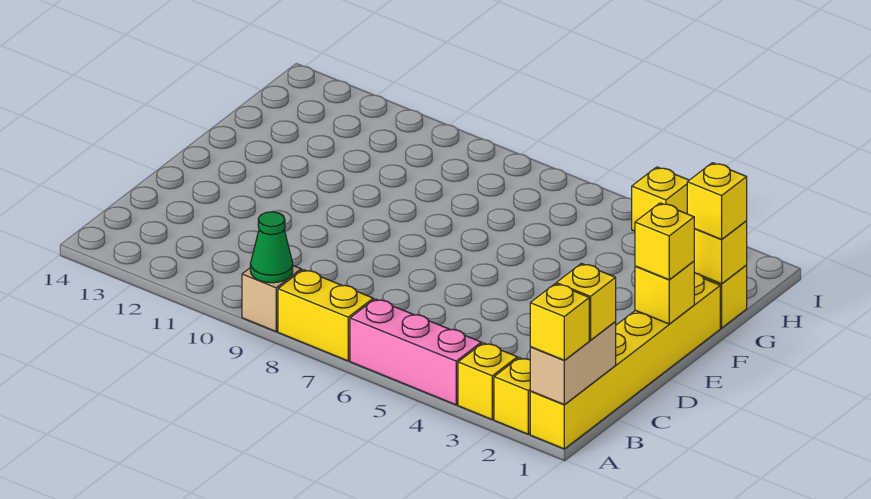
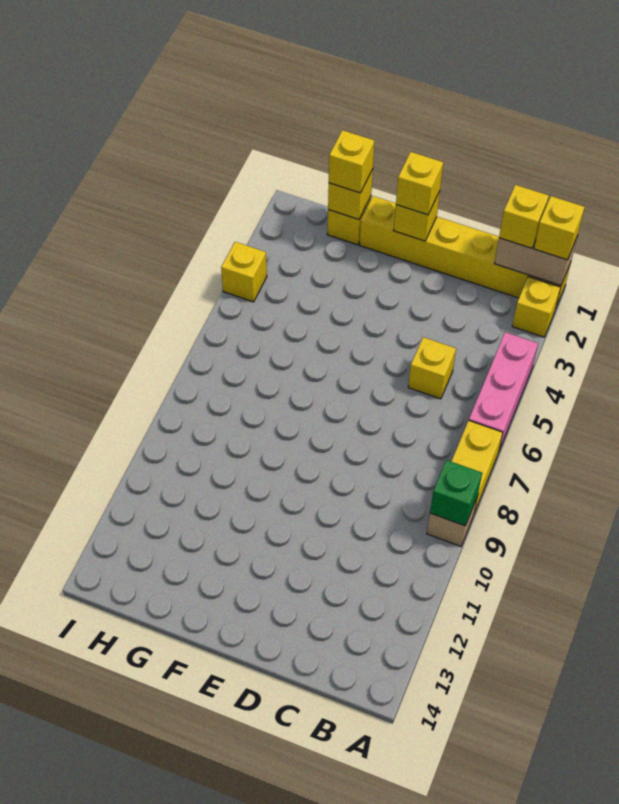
yellow 1x1 brick [458,343,517,419] -> yellow 1x1 brick moved to [408,337,456,399]
green 1x1 cone [250,212,293,283] -> green 1x1 brick [430,460,482,526]

